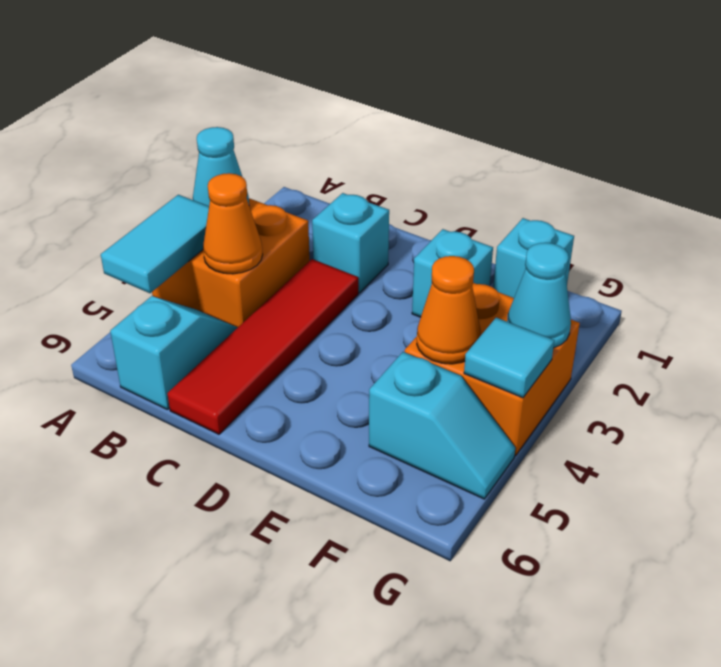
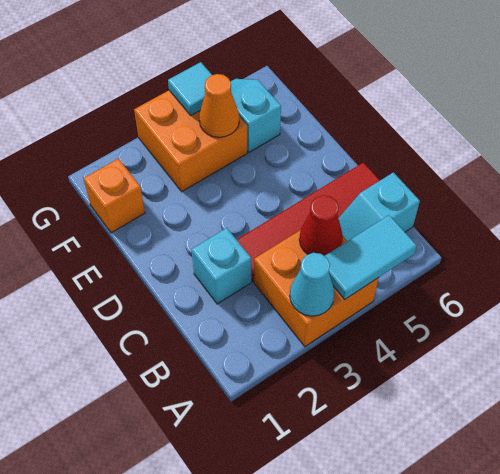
orange 1x1 cone [203,173,263,274] -> red 1x1 cone [299,195,343,256]
cyan 1x1 brick [412,229,493,317] -> none
cyan 1x1 brick [493,218,574,298] -> orange 1x1 brick [84,158,145,233]
cyan 1x1 cone [507,243,571,348] -> none

